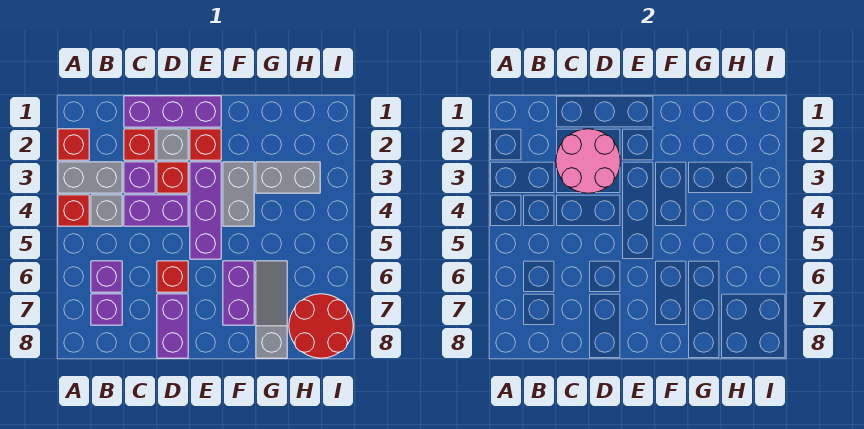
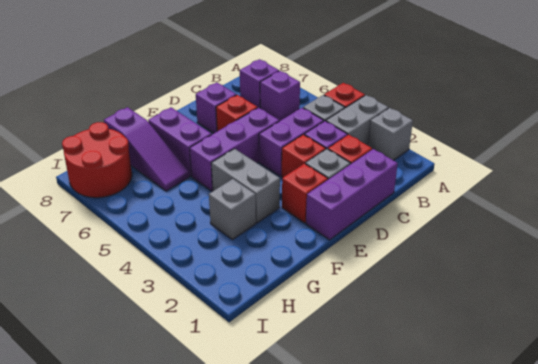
red 1x1 brick [58,129,89,160] -> grey 1x1 brick [368,108,413,160]
pink 2x2 round brick [556,129,620,193] -> none
purple 1x2 brick [157,294,188,358] -> purple 1x1 brick [196,83,236,133]
purple 1x3 brick [190,162,221,259] -> purple 1x3 brick turned to [190,108,279,191]
grey 1x2 brick [256,162,320,193] -> grey 1x1 brick [209,179,256,240]
grey 1x3 slope [256,261,287,358] -> purple 1x3 slope [104,107,189,191]

